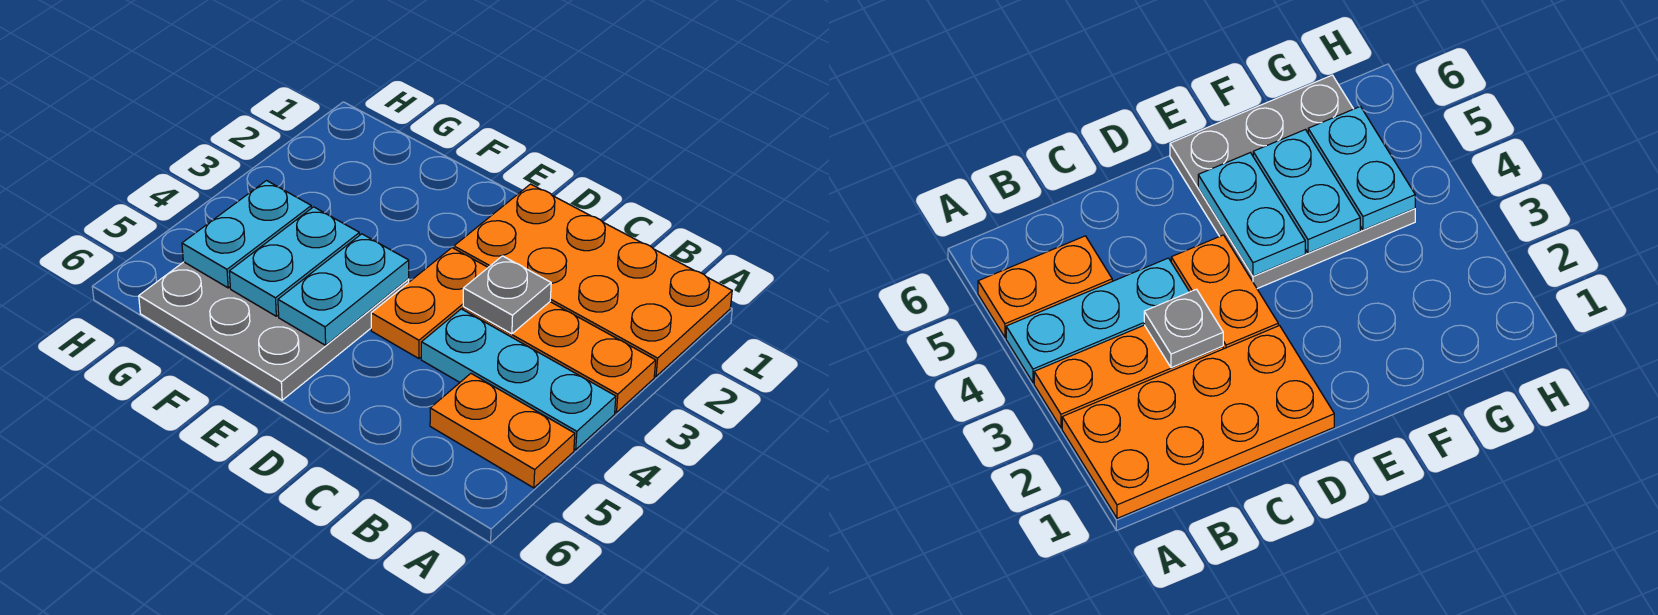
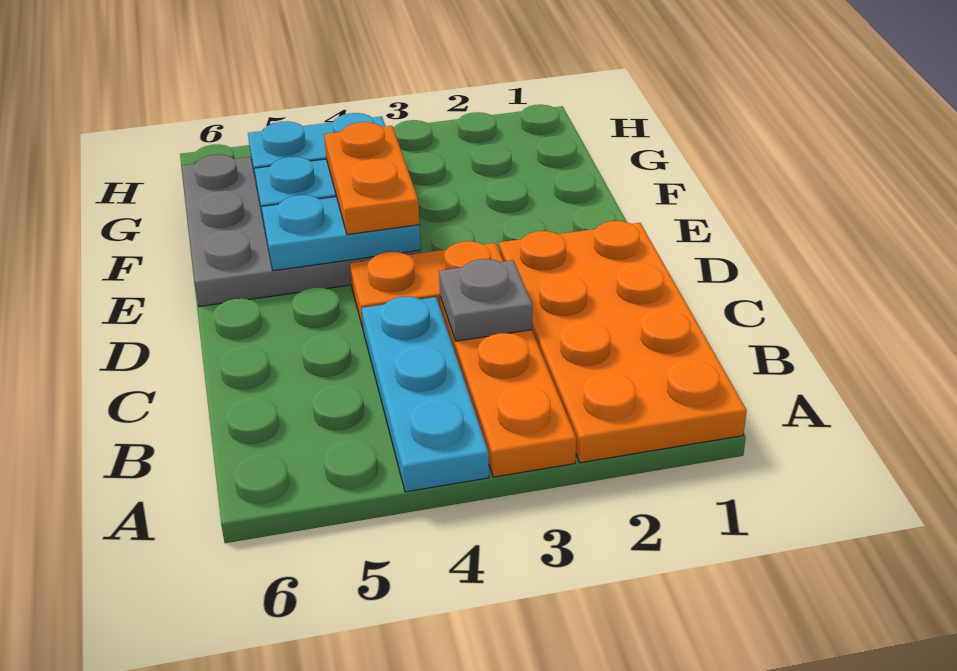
orange 1x2 plate [430,374,575,488] -> orange 1x2 plate moved to [324,122,420,235]

